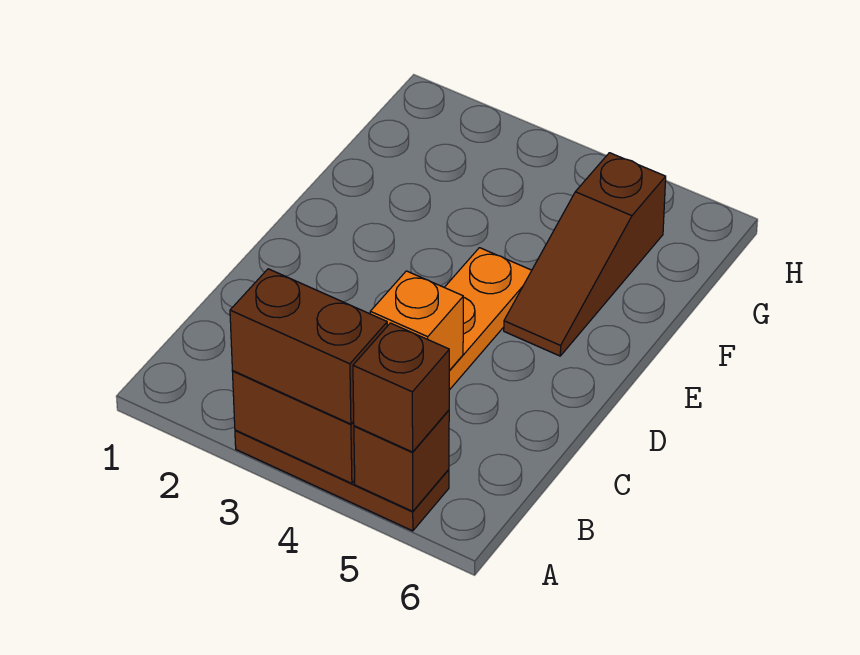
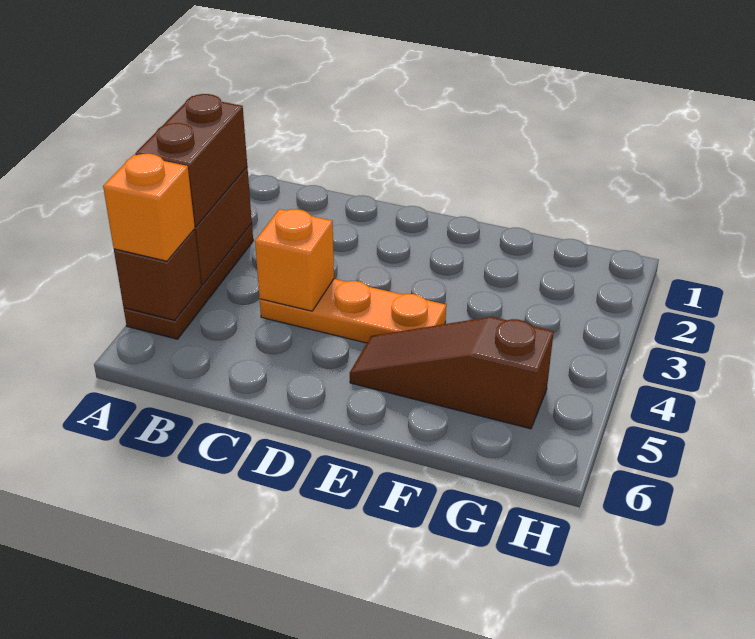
brown 1x1 brick [353,323,449,452] -> orange 1x1 brick [103,154,195,261]

